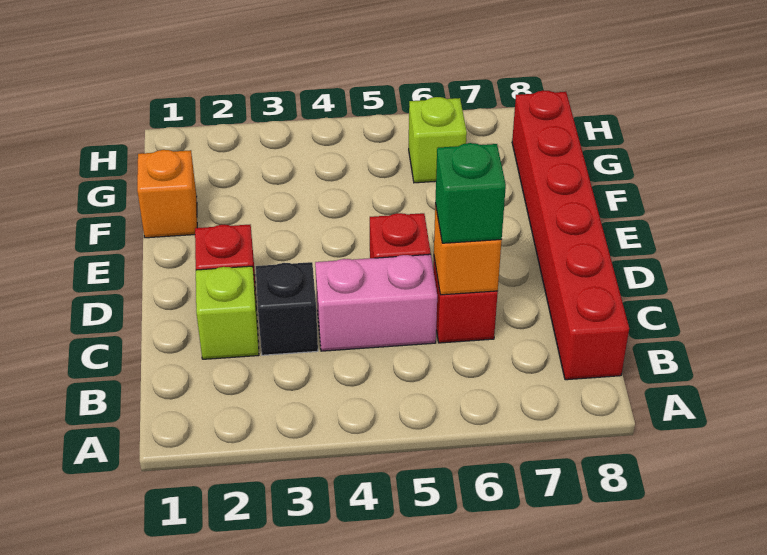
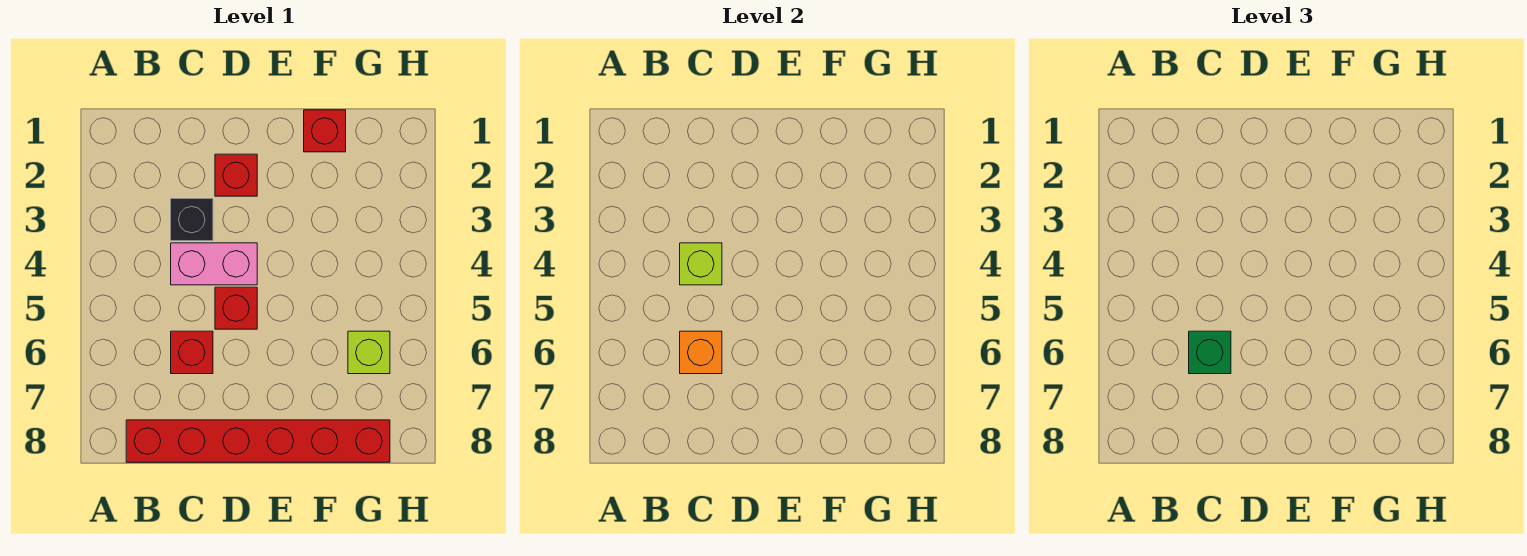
lime 1x1 brick [196,266,259,359] -> lime 1x1 brick moved to [680,243,722,285]
pink 1x2 brick [315,254,437,351] -> pink 1x2 brick turned to [171,243,257,285]
orange 1x1 brick [137,150,197,238] -> red 1x1 brick [304,110,346,152]

